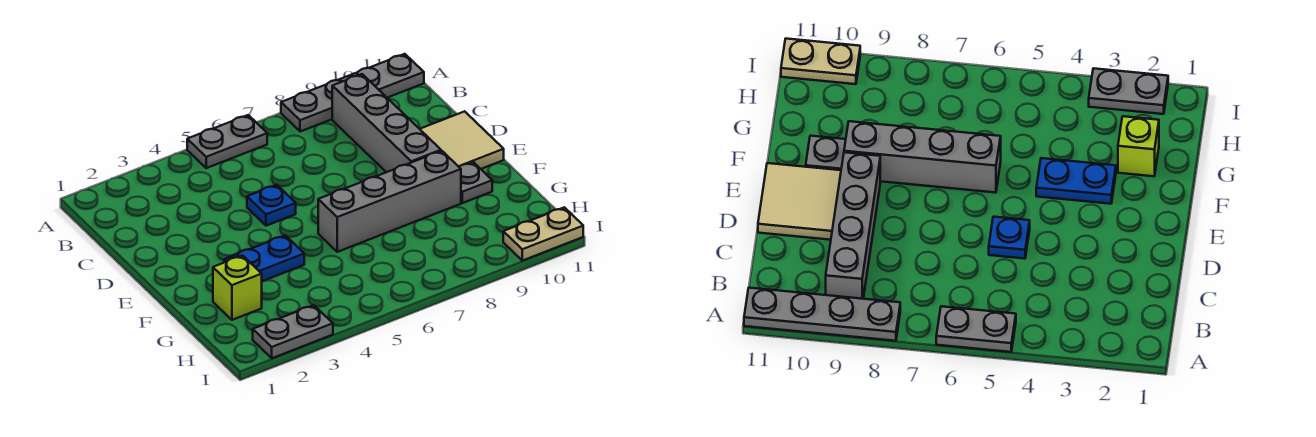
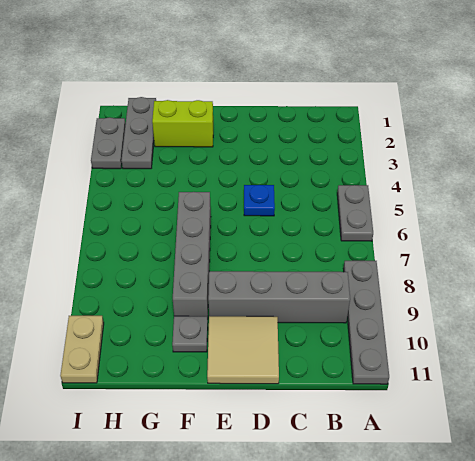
blue 1x2 plate [224,235,304,281] -> none
lime 1x1 brick [213,256,262,320] -> lime 1x2 brick [152,100,213,147]
none -> grey 1x3 plate [121,97,156,169]

